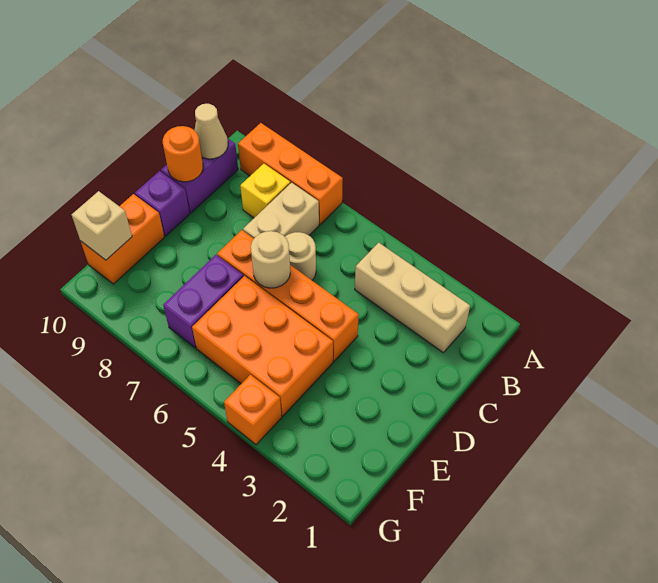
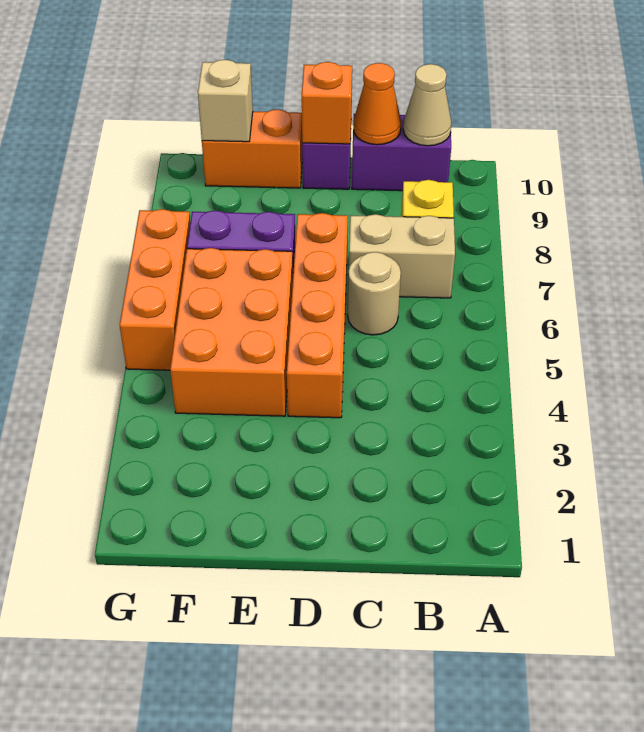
orange 1x3 brick [238,123,343,224] -> orange 1x3 brick moved to [120,209,190,370]
tan 1x3 brick [355,243,470,352] -> none
orange 1x1 round brick [163,126,203,182] -> orange 1x1 cone [353,63,401,145]
tan 1x1 round brick [251,231,290,288] -> none
orange 1x1 brick [224,375,282,445] -> orange 1x1 brick moved to [302,62,352,144]

